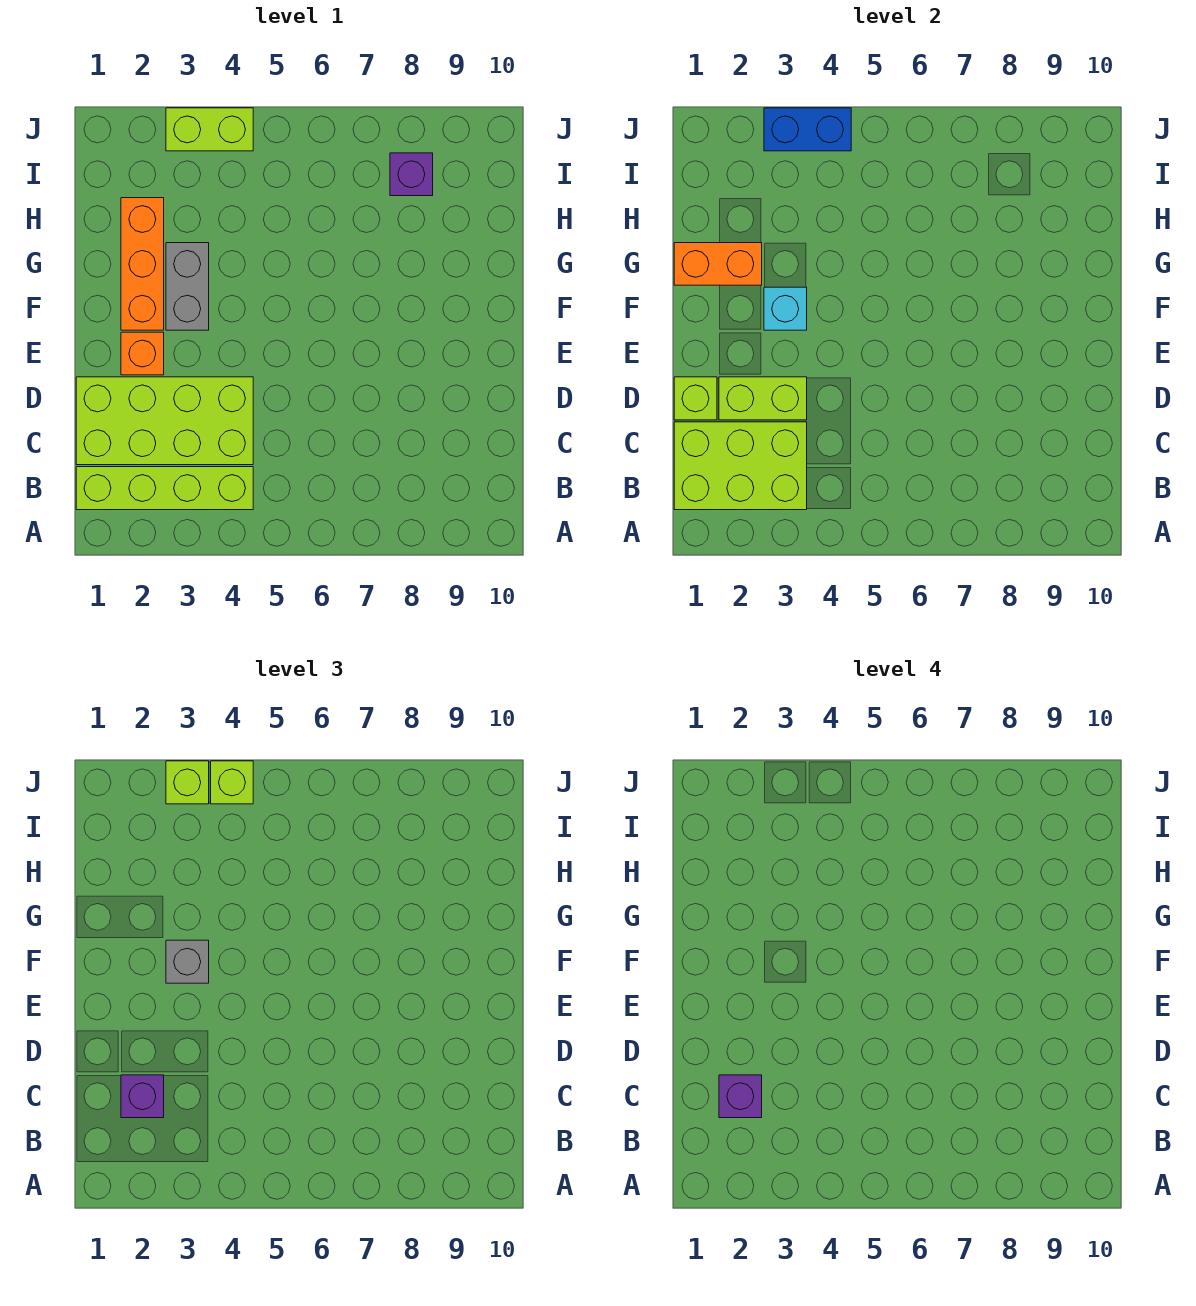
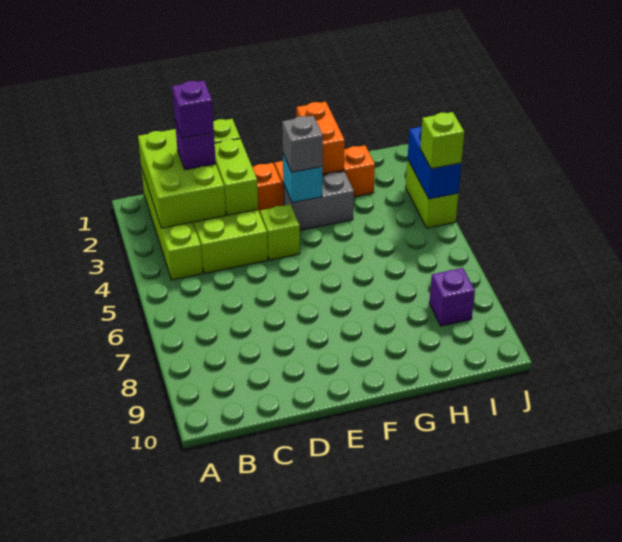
lime 1x1 brick [166,761,209,804] -> lime 1x1 brick moved to [260,204,300,260]

